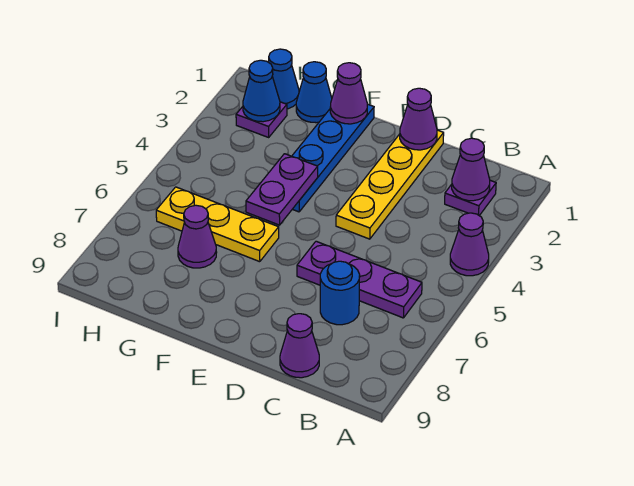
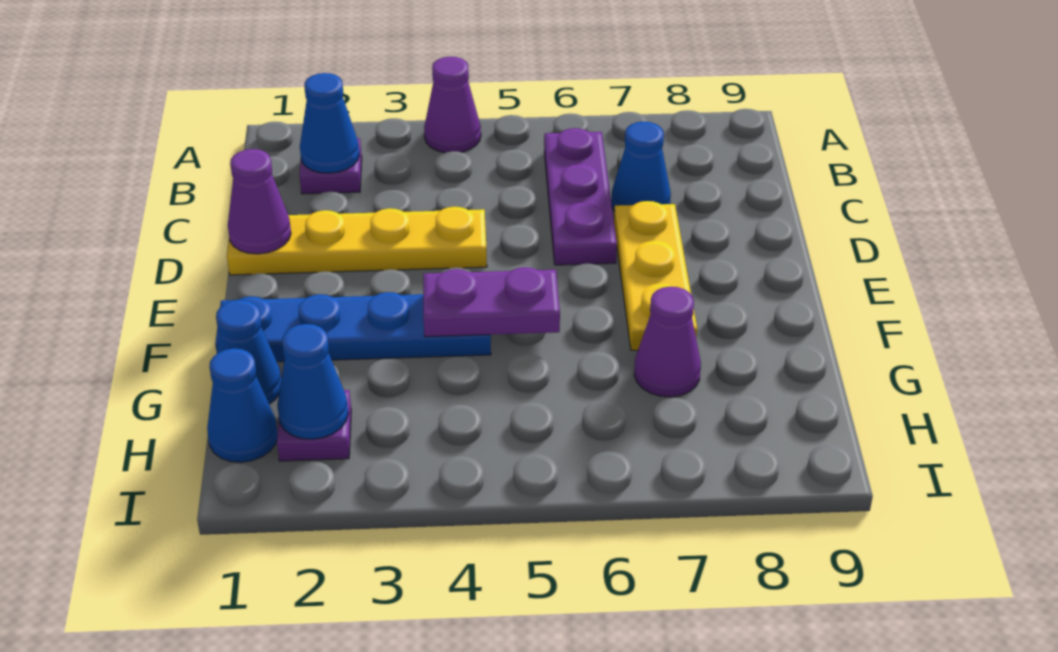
purple 1x1 cone [452,138,490,201] -> blue 1x1 cone [300,73,359,173]
blue 1x1 round brick [320,261,360,325] -> blue 1x1 cone [611,122,671,211]
purple 1x1 cone [280,314,319,378] -> none
purple 1x1 cone [330,63,367,124] -> none
yellow 1x3 plate [156,187,279,262] -> yellow 1x3 plate moved to [614,201,697,350]

